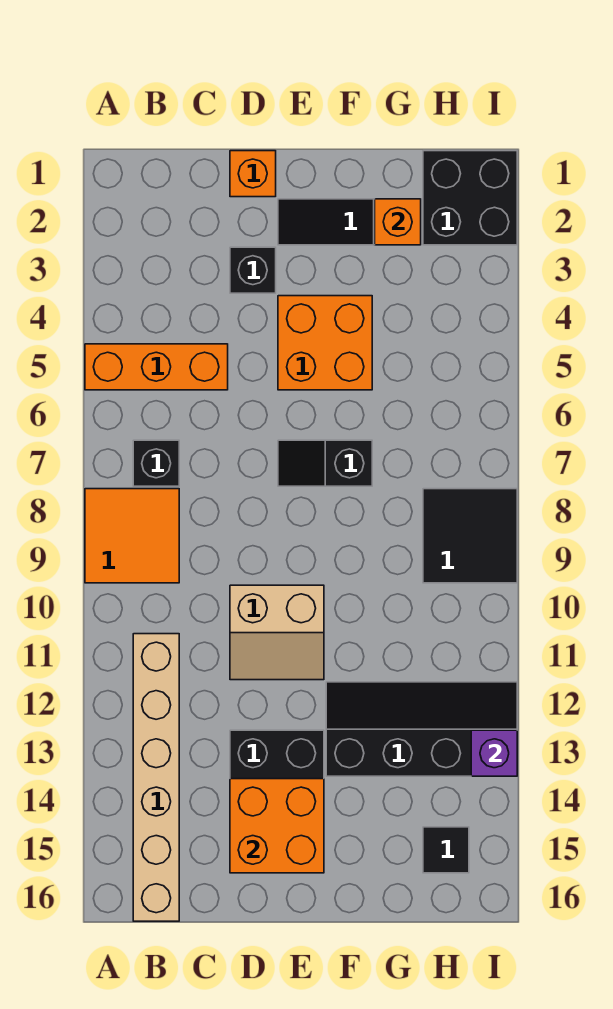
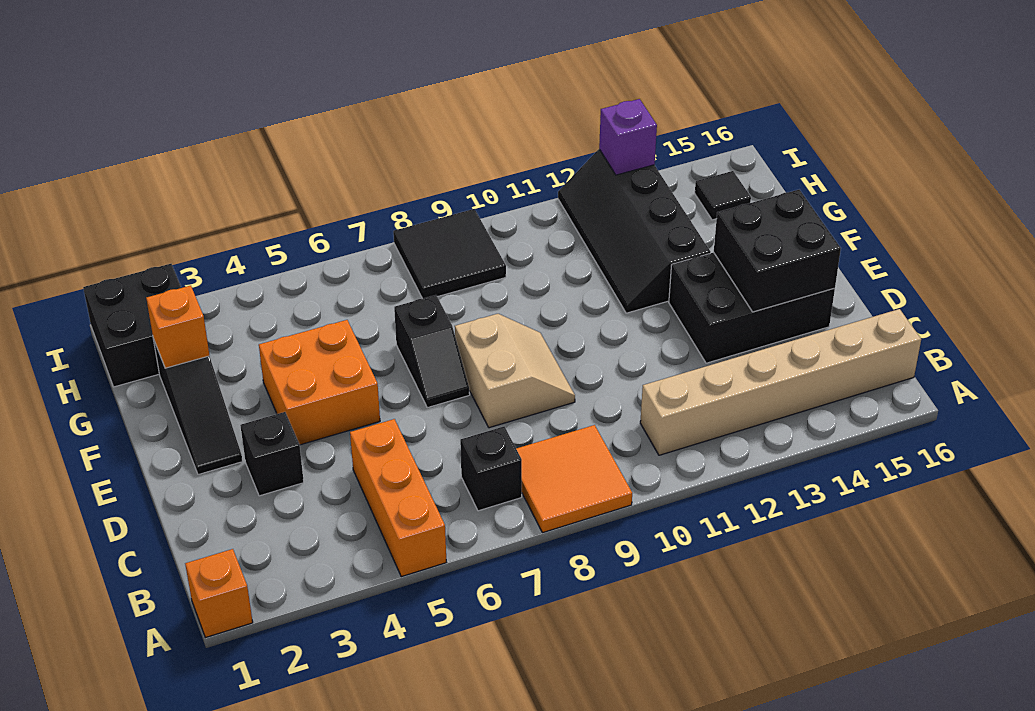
orange 1x1 brick [230,151,276,197] -> orange 1x1 brick moved to [185,549,253,638]
tan 2x2 slope [230,585,324,680] -> tan 2x2 slope moved to [455,314,575,428]
orange 2x2 brick [230,779,324,873] -> black 2x2 brick [714,190,841,312]

